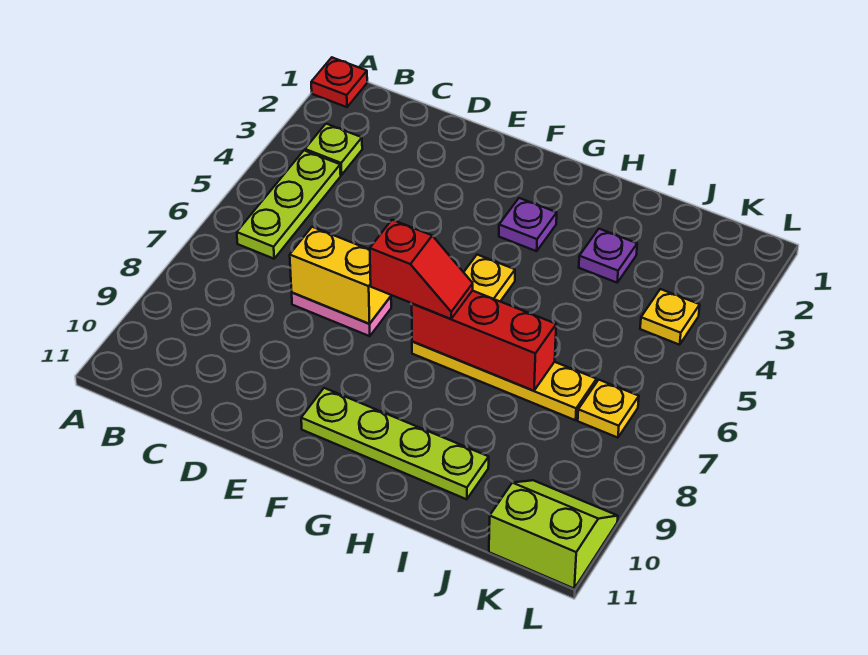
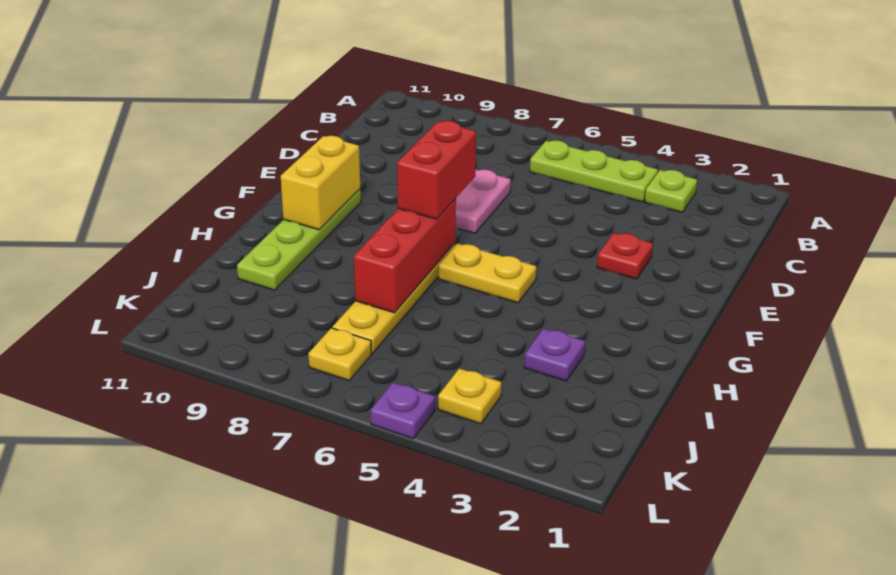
red 1x1 plate [311,58,367,107] -> red 1x1 plate moved to [597,233,653,279]
yellow 1x2 brick [290,227,391,324] -> yellow 1x2 brick moved to [281,136,360,230]
red 1x2 slope [370,220,473,319] -> red 1x2 brick [397,121,476,219]
purple 1x1 plate [499,198,557,251] -> purple 1x1 plate moved to [370,382,435,439]
lime 2x2 slope [489,480,618,588] -> none

